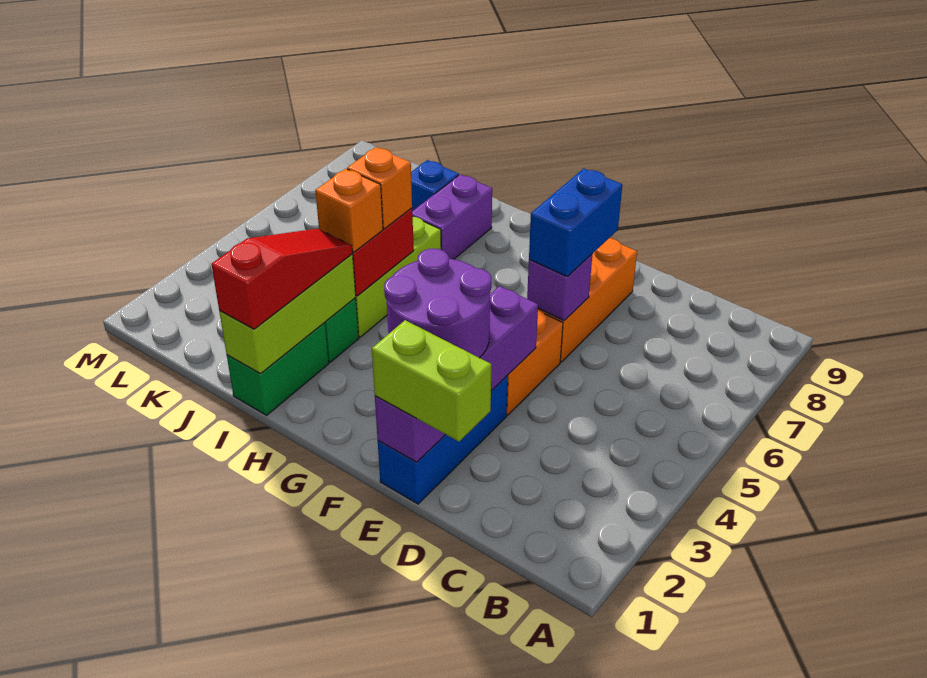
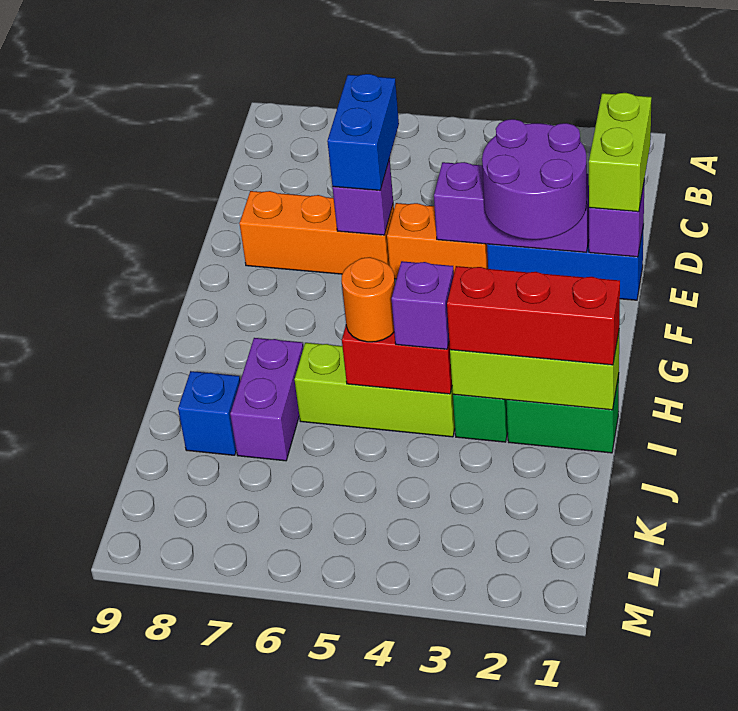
blue 1x2 brick [529,169,622,277] -> blue 1x2 brick turned to [327,74,399,190]
red 1x3 slope [211,229,352,329] -> red 1x3 brick [447,266,620,365]
orange 1x1 brick [315,169,383,252] -> purple 1x1 brick [392,261,454,349]
orange 1x1 brick [347,147,412,229] -> orange 1x1 round brick [341,257,395,342]
purple 1x2 brick [412,174,492,259] -> purple 1x2 brick turned to [230,338,303,461]

